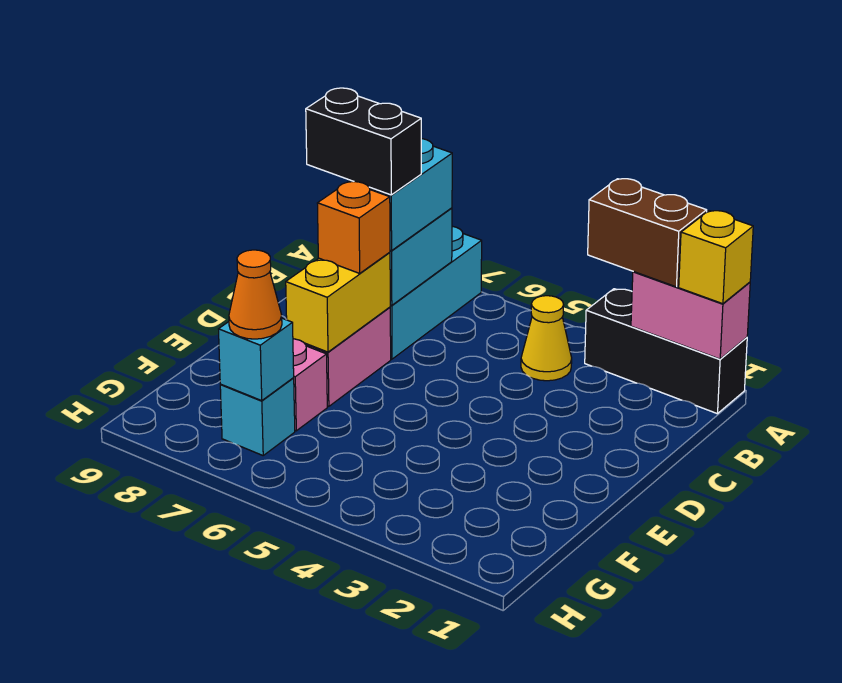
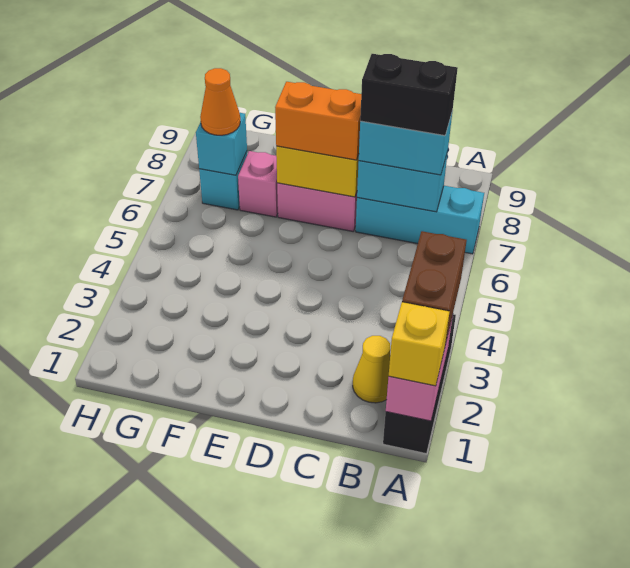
yellow 1x1 cone [521,296,572,381] -> yellow 1x1 cone moved to [353,336,390,403]
black 1x2 brick [306,88,421,195] -> black 1x2 brick turned to [360,54,458,136]
orange 1x1 brick [317,182,390,273] -> orange 1x2 brick [275,82,361,160]

